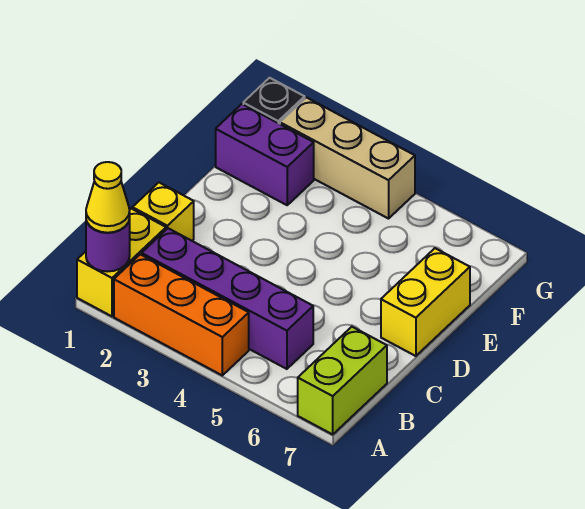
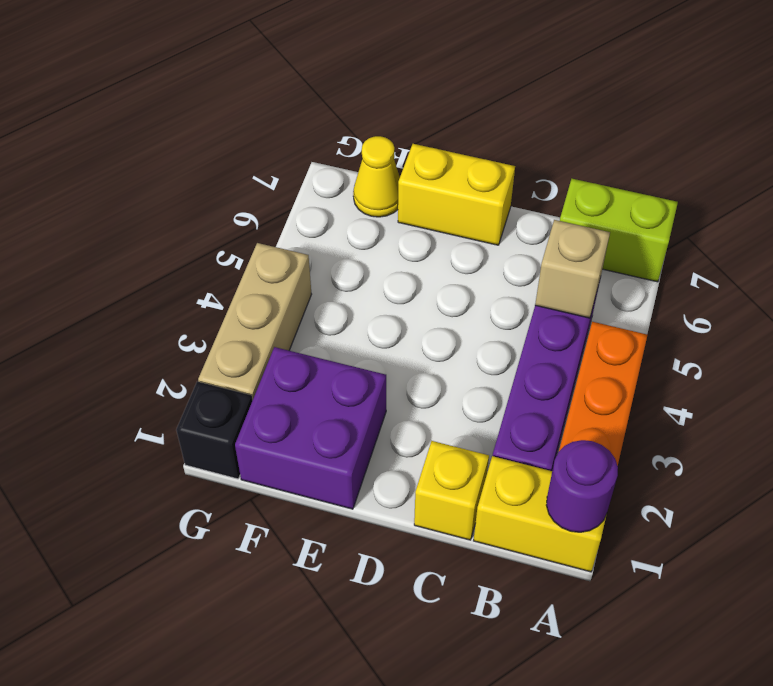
yellow 1x1 cone [86,162,130,233] -> yellow 1x1 cone moved to [353,136,400,217]
none -> tan 1x1 brick [535,220,610,318]
purple 1x2 brick [216,104,314,205] -> purple 2x2 brick [235,347,386,509]

